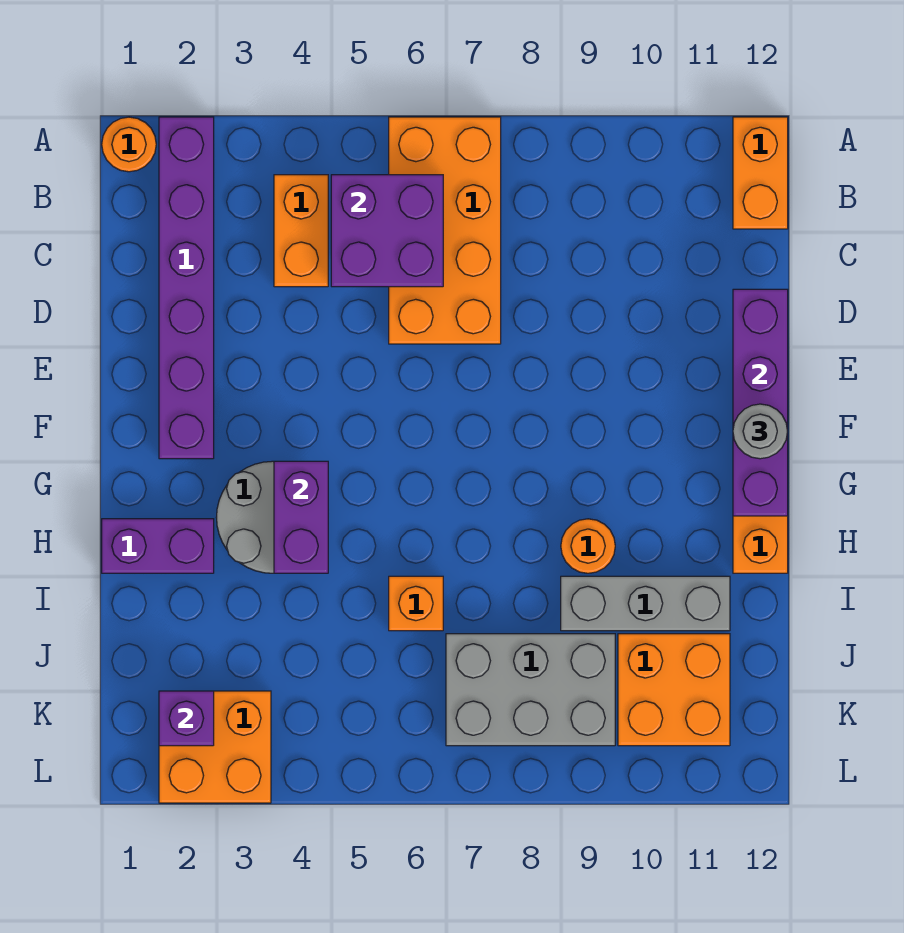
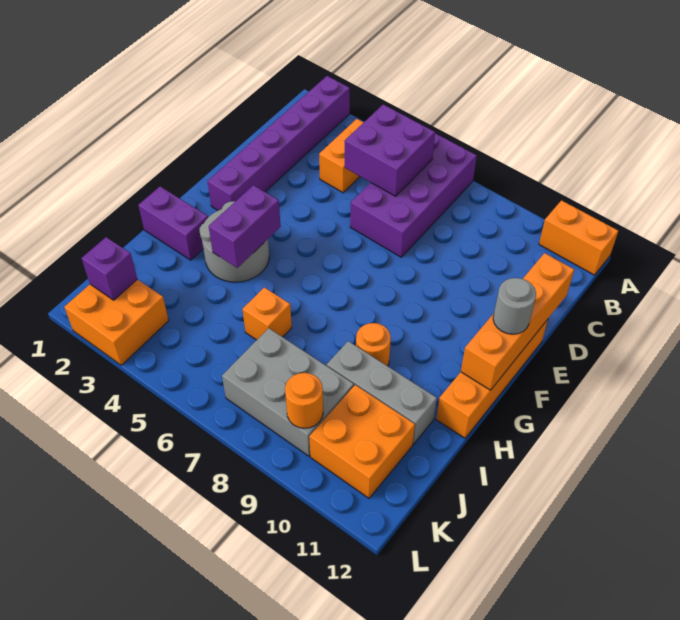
orange 1x1 round brick [102,117,156,172] -> orange 1x1 round brick moved to [285,373,323,428]
orange 2x4 brick [389,117,501,344] -> purple 2x4 brick [350,133,477,257]
orange 1x2 brick [733,117,788,229] -> orange 1x2 brick turned to [539,200,618,275]
purple 1x4 brick [733,289,788,516] -> orange 1x4 brick [461,253,574,390]

